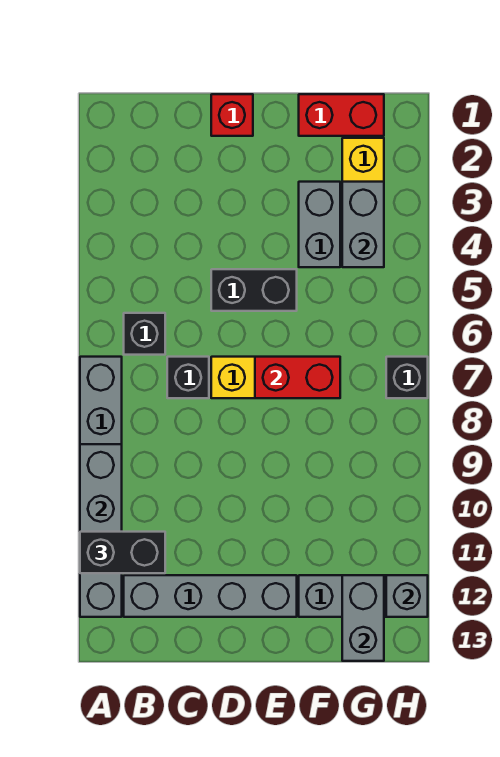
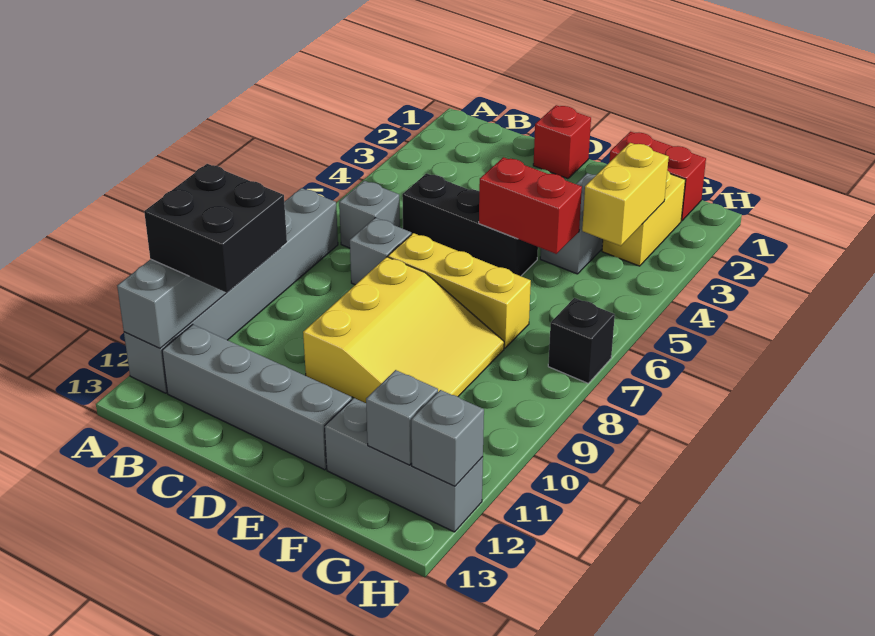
black 1x2 brick [80,532,165,573] -> black 2x2 brick [144,164,287,293]
black 1x1 brick [124,313,165,355] -> grey 1x1 brick [339,181,400,248]
black 1x1 brick [167,357,209,398] -> grey 1x1 brick [350,218,411,285]
black 1x2 brick [211,269,297,311] -> black 1x3 brick [402,173,538,276]
none -> yellow 3x3 slope [303,257,504,403]
red 1x2 brick [255,357,340,398] -> red 1x2 brick moved to [479,157,582,254]
grey 1x2 brick [342,182,384,267] -> yellow 1x2 brick [582,143,669,246]
grey 1x2 brick [342,575,384,661] -> grey 1x1 brick [366,370,438,465]

